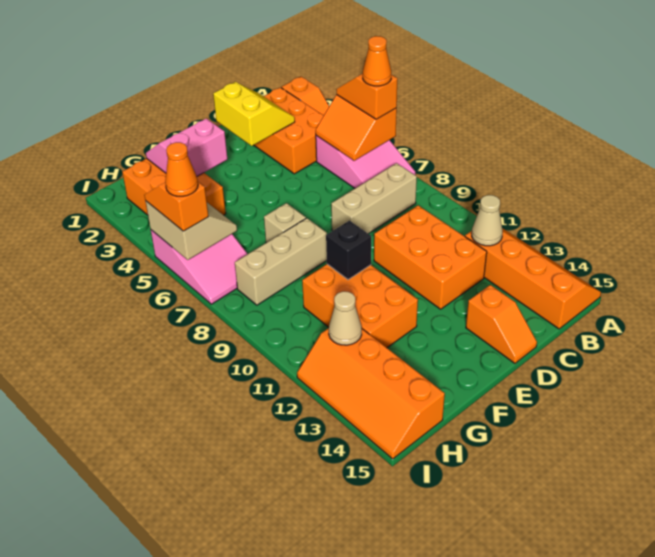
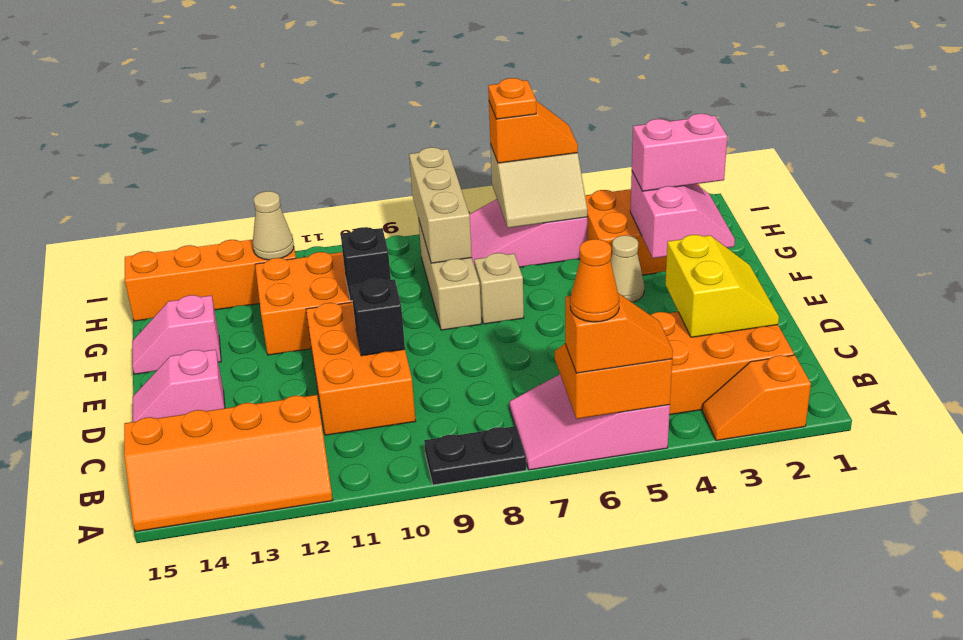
none -> black 1x2 plate [424,426,526,485]
tan 1x3 brick [331,163,417,234] -> tan 1x3 brick moved to [409,147,472,263]
tan 1x1 cone [472,195,503,246] -> tan 1x1 cone moved to [610,235,644,302]
yellow 2x2 slope [213,82,295,146] -> yellow 2x2 slope turned to [665,235,779,337]
orange 2x3 brick [374,205,487,309] -> orange 2x3 brick turned to [306,302,416,435]
none -> black 1x1 brick [351,279,405,356]
orange 1x2 slope [466,285,537,363] -> pink 1x2 slope [133,350,225,422]
none -> pink 1x2 slope [132,295,221,374]
none -> pink 1x2 brick [632,114,727,191]
orange 1x1 cone [165,142,198,196] -> orange 1x1 plate [488,78,536,119]

